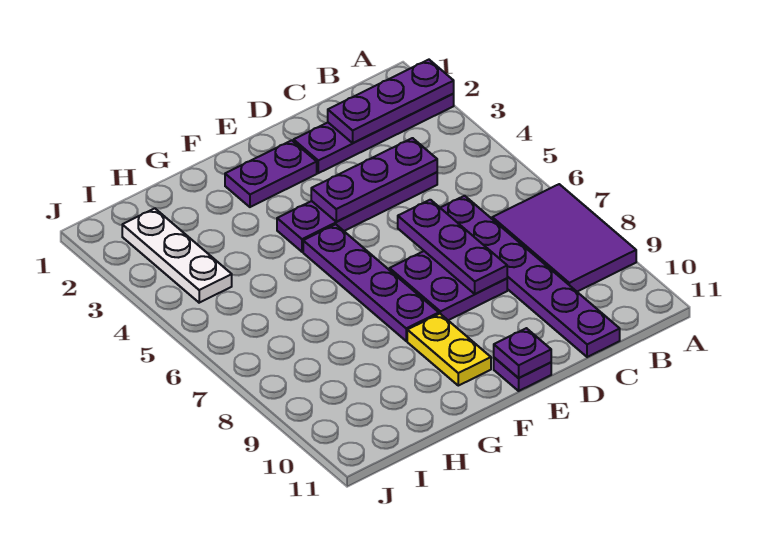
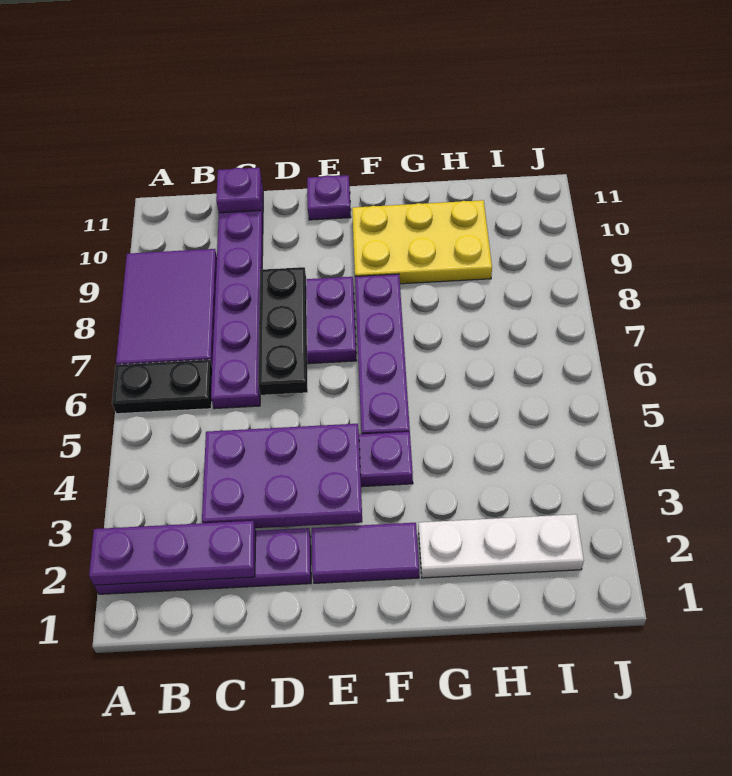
none -> black 1x2 plate [112,360,212,414]
purple 1x3 plate [311,138,437,222] -> purple 2x3 plate [202,424,362,528]
purple 1x3 plate [398,200,507,294] -> black 1x3 plate [258,267,308,395]
purple 1x2 plate [225,140,317,207] -> purple 1x2 tile [312,523,419,583]
purple 1x1 plate [494,328,551,378] -> purple 1x1 plate moved to [216,168,262,213]
yellow 1x2 plate [407,314,491,386] -> yellow 2x3 plate [352,200,492,284]
white 1x3 plate [122,208,232,303] -> white 1x3 plate turned to [419,514,584,578]

